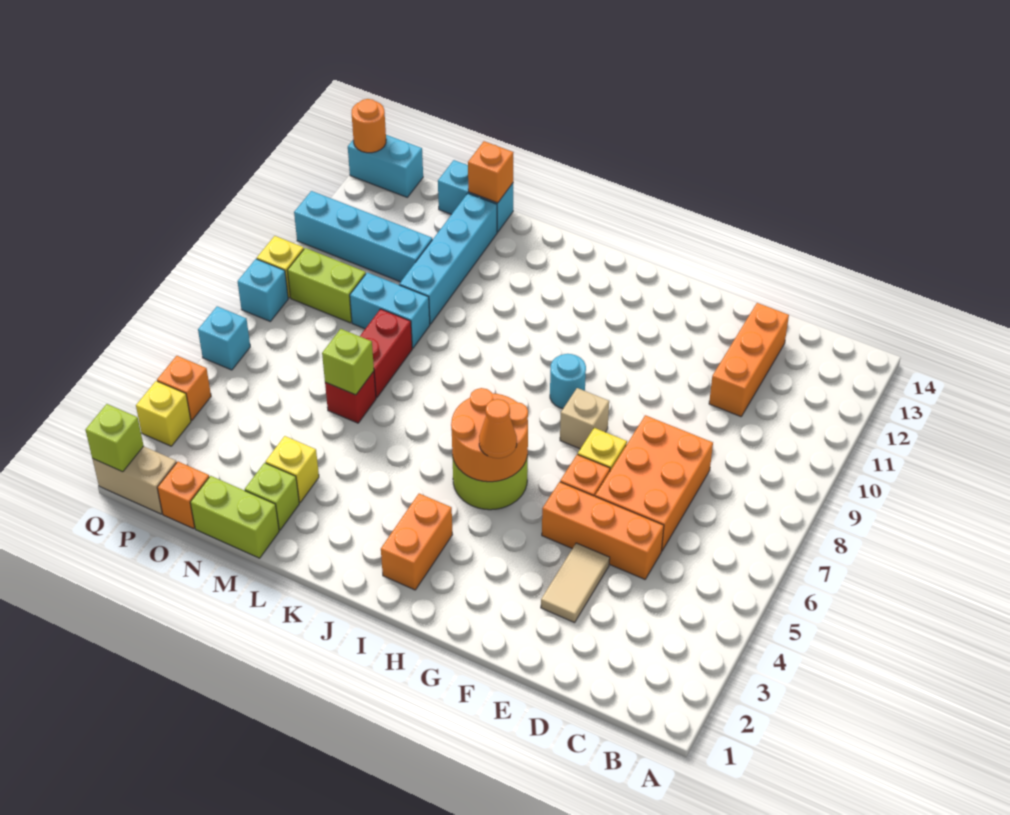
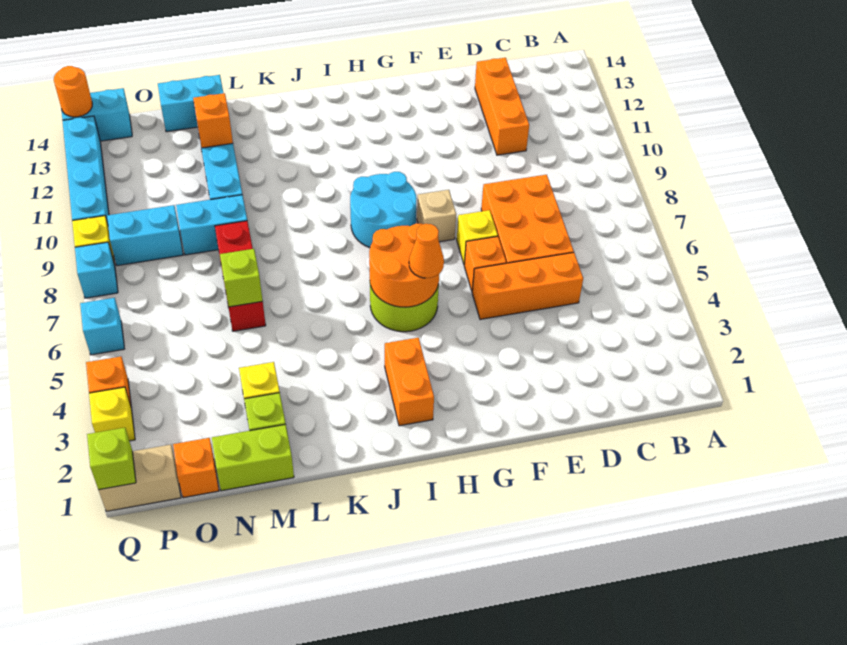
tan 1x2 tile [541,543,610,623] -> none
cyan 1x1 round brick [550,354,586,409] -> cyan 2x2 round brick [350,172,417,248]
orange 1x1 brick [468,141,513,203] -> orange 1x1 brick moved to [193,93,233,148]
cyan 1x4 brick [294,191,432,282] -> cyan 1x4 brick turned to [63,116,109,223]
lime 1x2 brick [287,248,366,323] -> cyan 1x2 brick [107,205,183,266]

